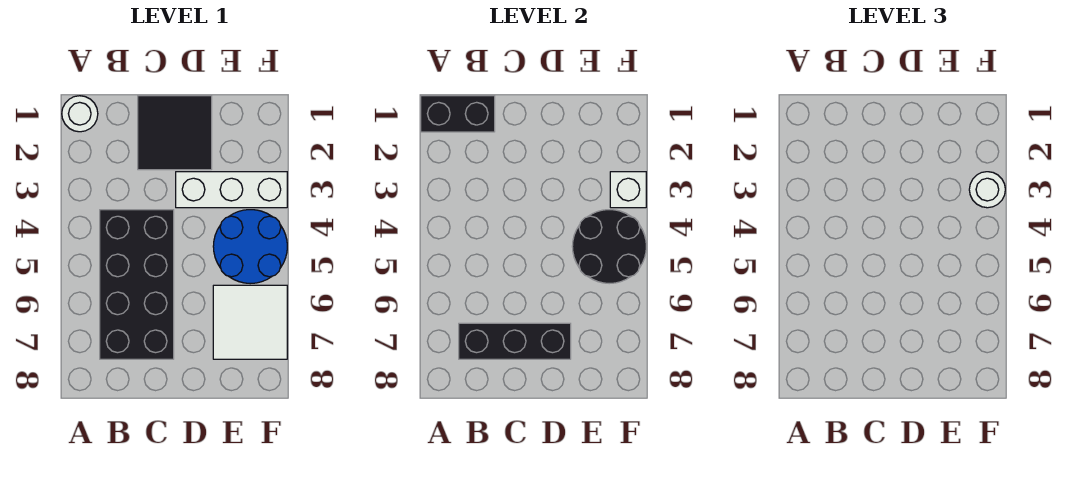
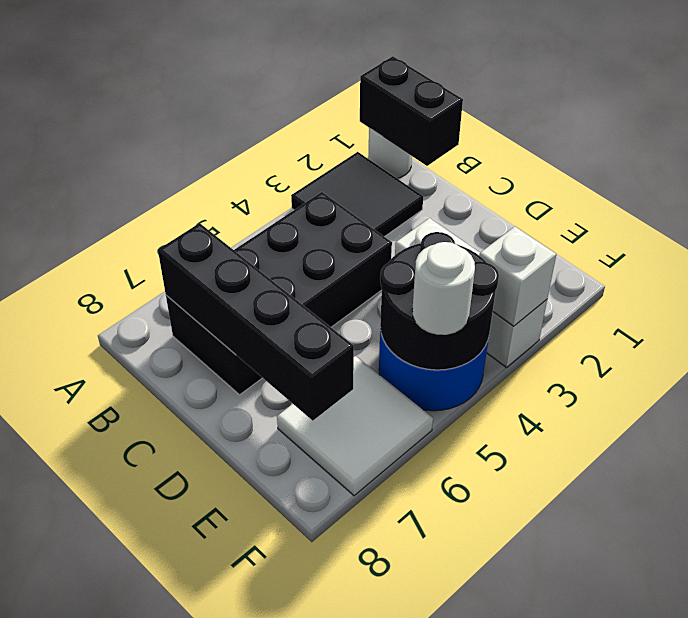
black 1x3 brick [459,323,571,359] -> black 1x4 brick [158,223,354,421]
black 2x2 tile [138,96,212,170] -> black 2x2 tile moved to [291,152,423,237]
white 1x1 round brick [969,172,1005,208] -> white 1x1 round brick moved to [412,242,475,335]

